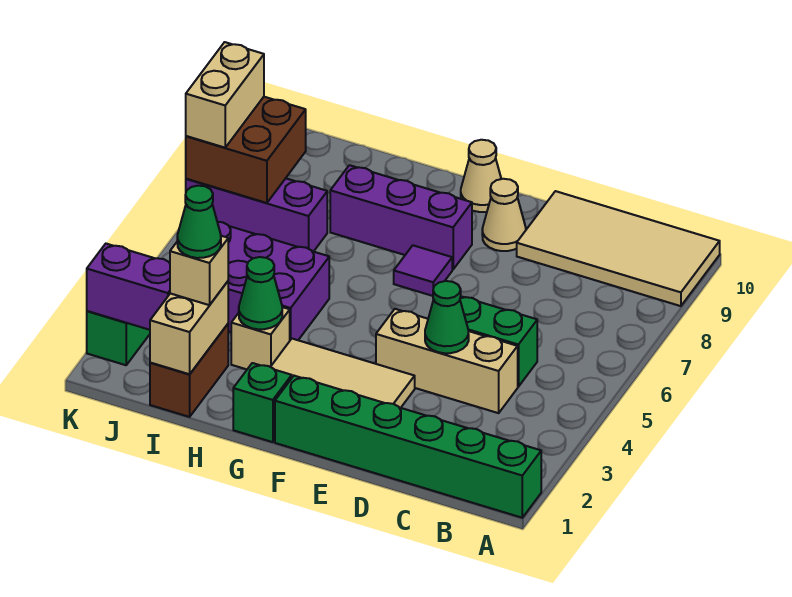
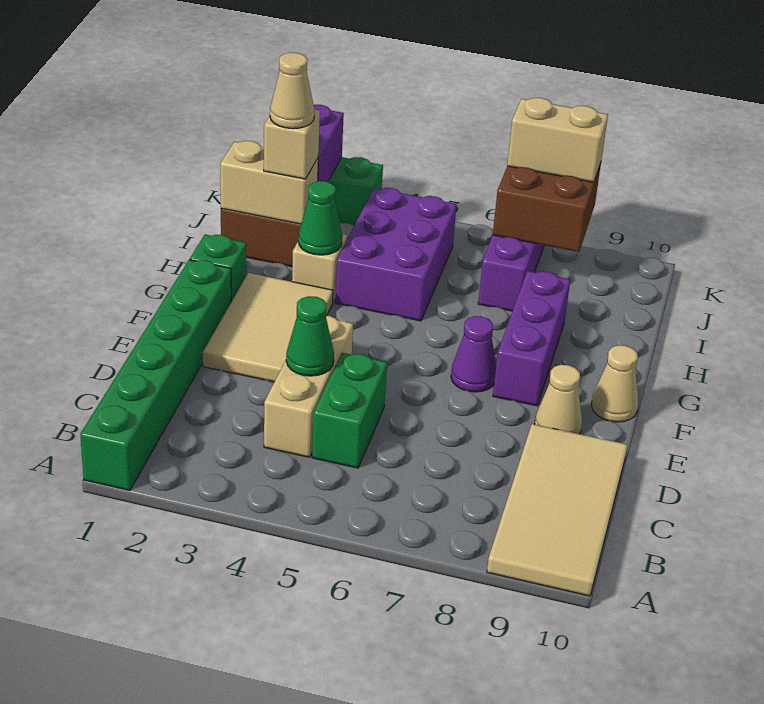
purple 1x1 tile [394,245,452,296] -> purple 1x1 cone [451,316,496,392]
green 1x1 cone [177,186,221,258] -> tan 1x1 cone [270,53,315,129]

